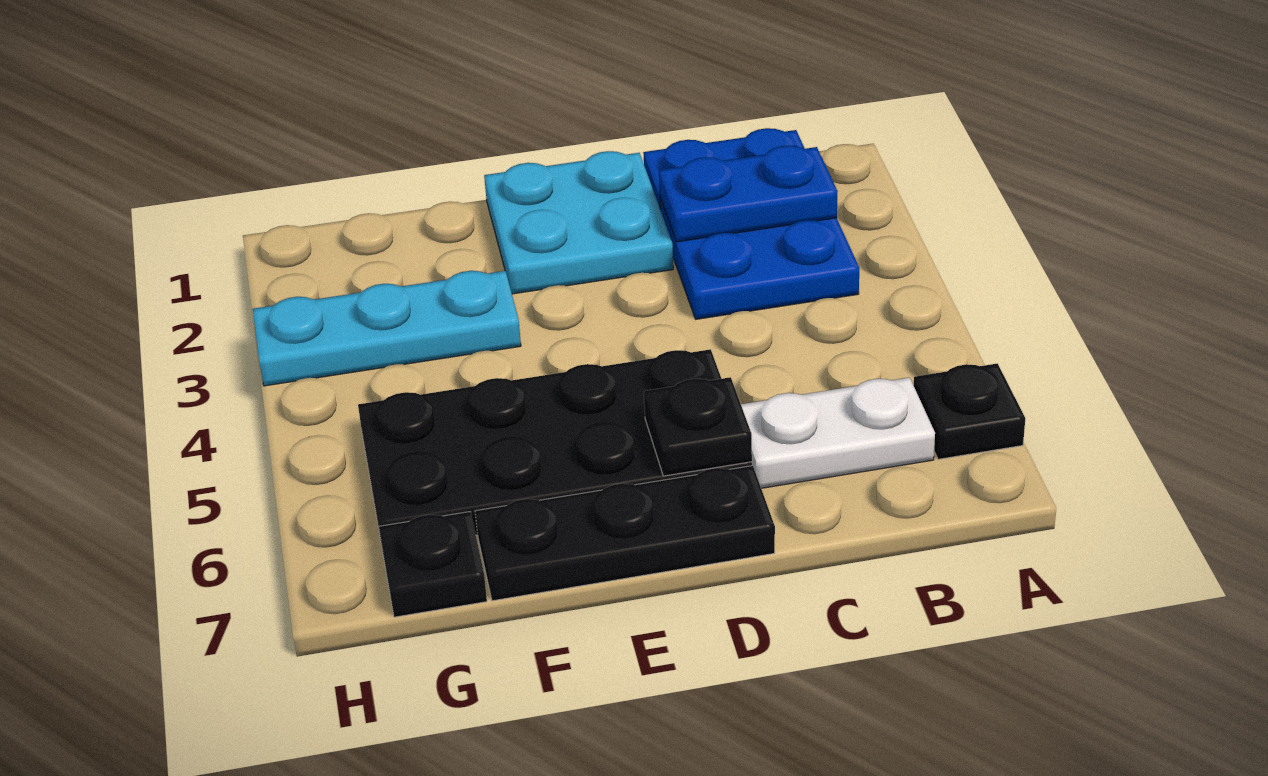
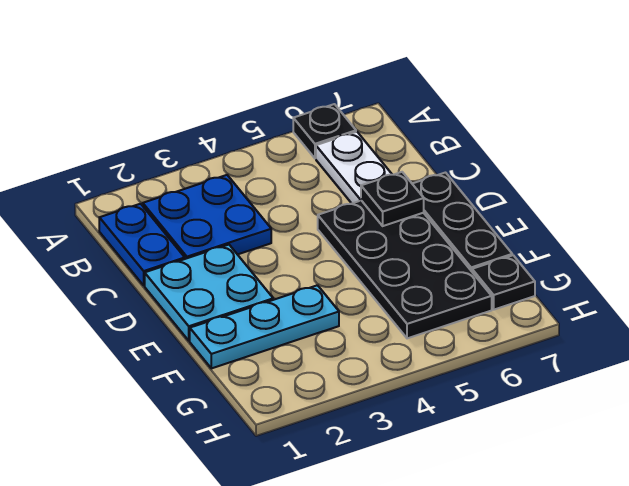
blue 1x2 plate [659,146,838,242] -> none
cyan 1x3 plate [253,271,521,386] -> cyan 1x3 plate turned to [190,285,339,368]

